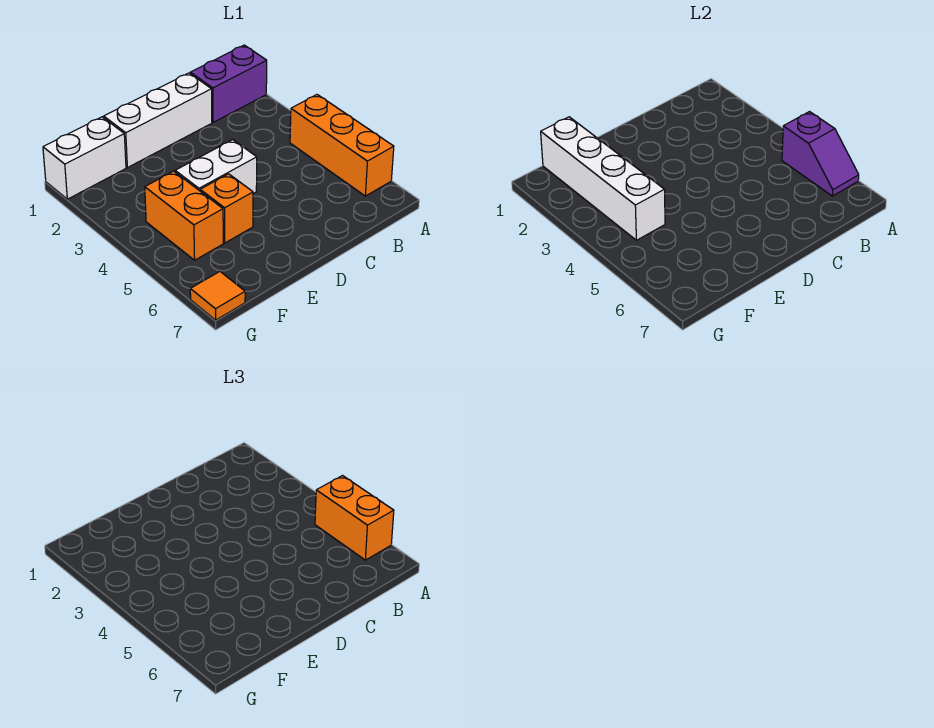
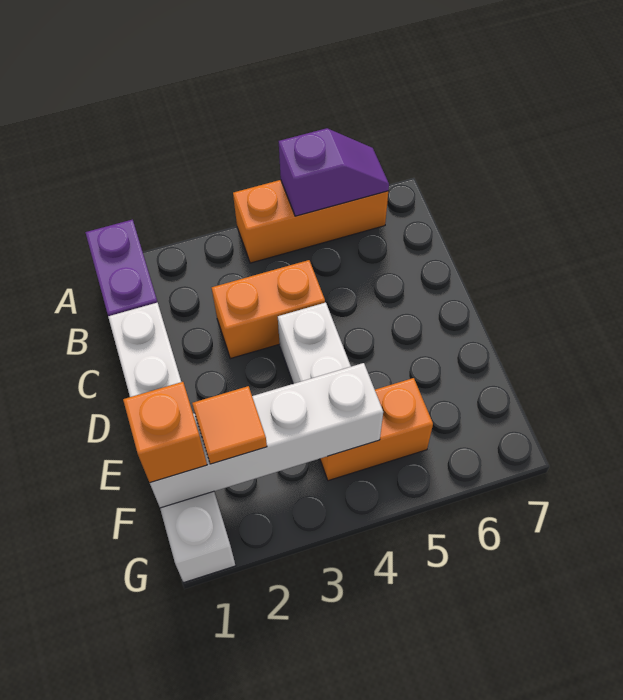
orange 1x2 brick [315,476,394,560] -> orange 1x2 brick moved to [212,260,325,359]
orange 1x1 brick [200,174,253,243] -> orange 1x1 brick moved to [123,382,207,483]
orange 1x1 tile [190,272,245,320] -> orange 1x1 tile moved to [192,386,267,464]

